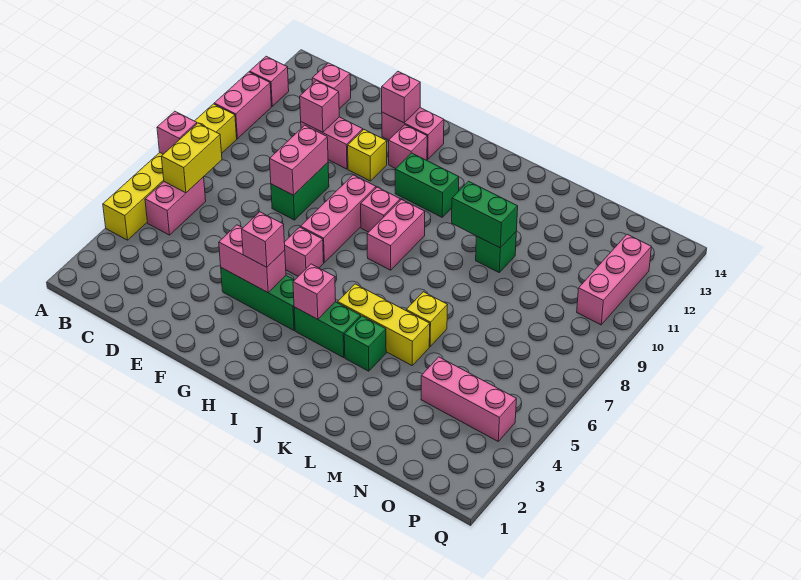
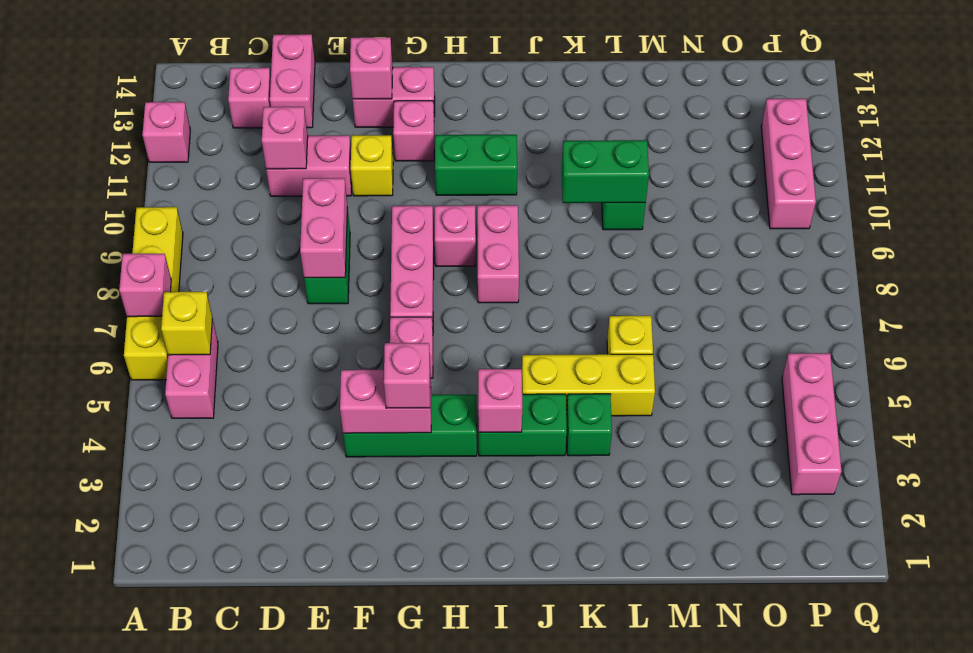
yellow 1x6 brick [103,104,237,240] -> yellow 1x4 brick [124,207,183,380]
pink 1x2 brick [214,72,271,139] -> pink 1x2 brick moved to [270,34,315,128]
yellow 1x2 brick [161,123,222,193] -> yellow 1x1 brick [161,292,212,355]
pink 1x3 brick [421,357,516,441] -> pink 1x3 brick turned to [782,353,841,495]

